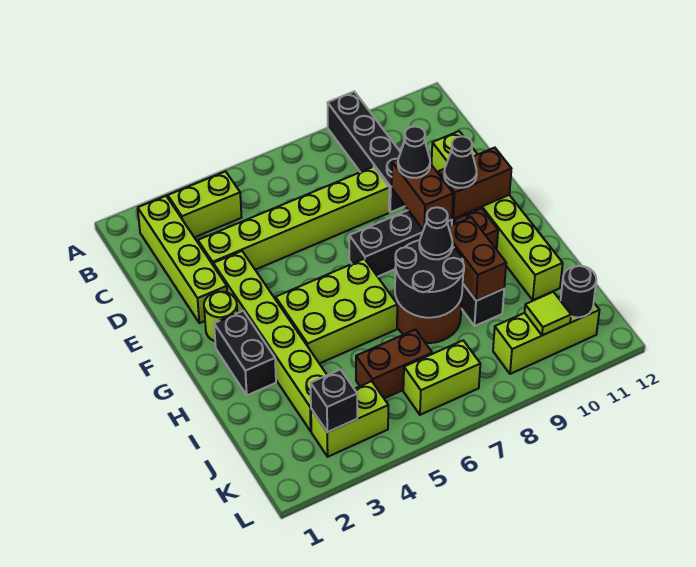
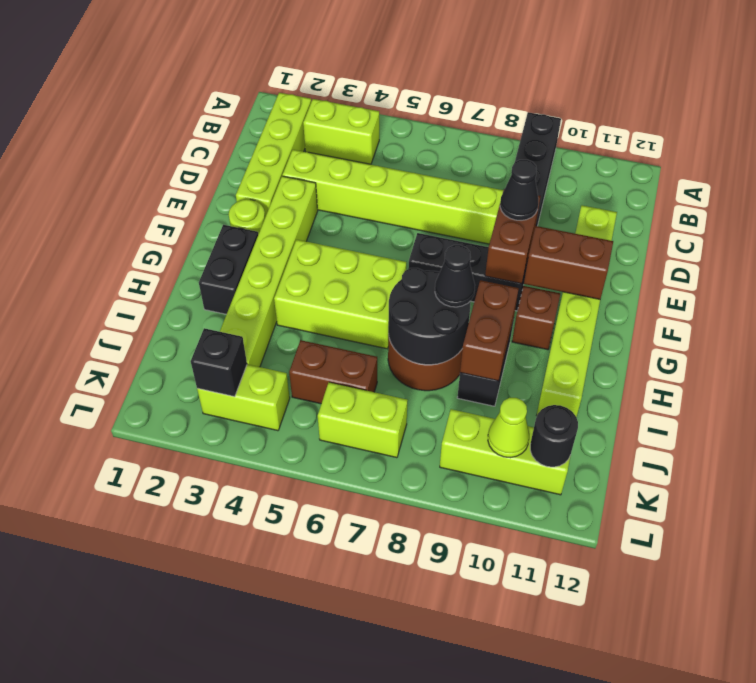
black 1x1 cone [444,136,477,188] -> none
lime 1x1 tile [525,292,571,335] -> lime 1x1 cone [488,398,529,458]

